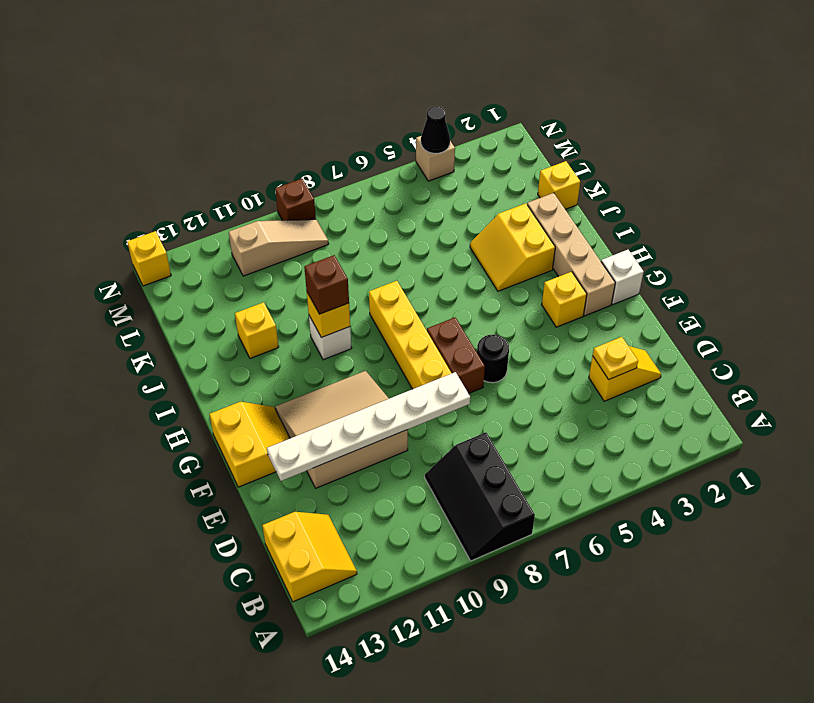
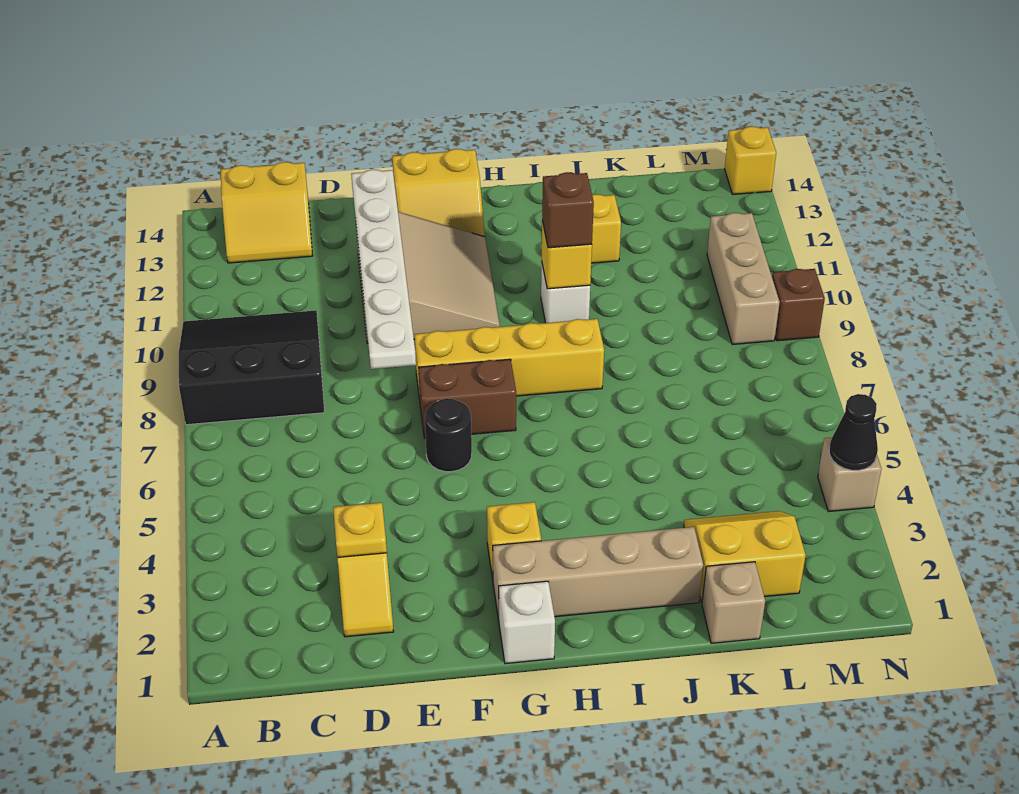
black 2x3 slope [425,433,535,561] -> black 3x3 slope [179,310,324,425]
yellow 2x2 slope [470,203,555,291] -> yellow 2x2 slope moved to [684,511,806,602]
yellow 1x1 brick [538,161,580,209] -> tan 1x1 brick [702,562,765,643]
tan 1x3 slope [229,219,329,276] -> tan 1x3 brick [707,213,780,345]

